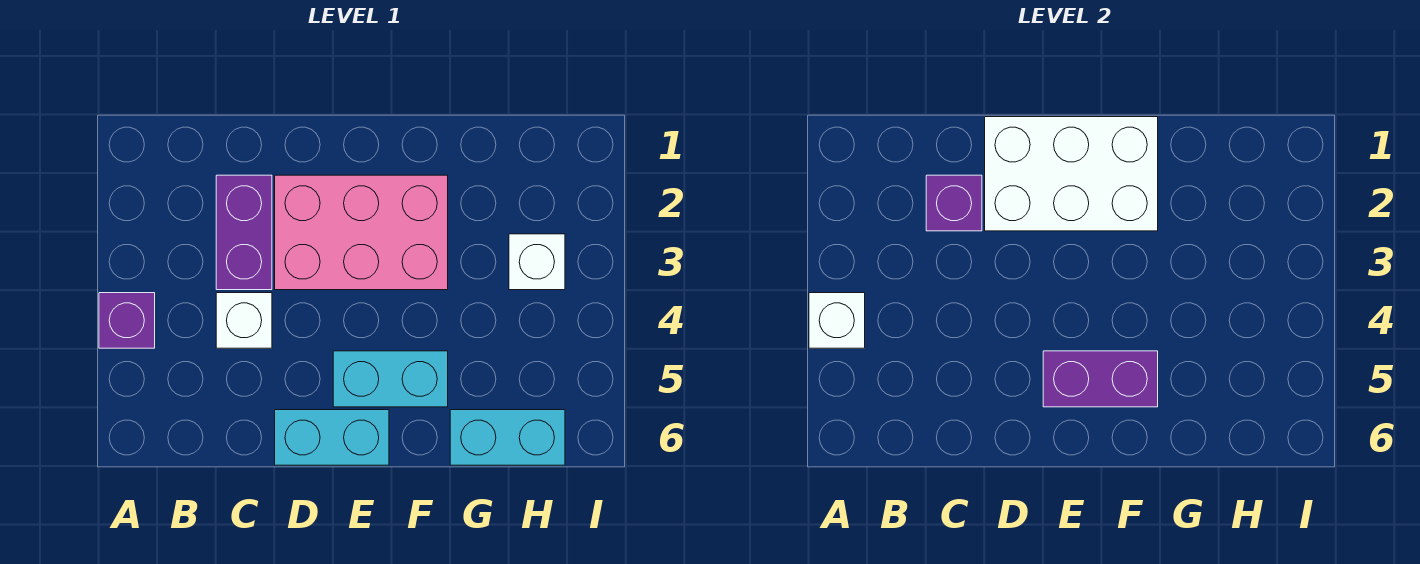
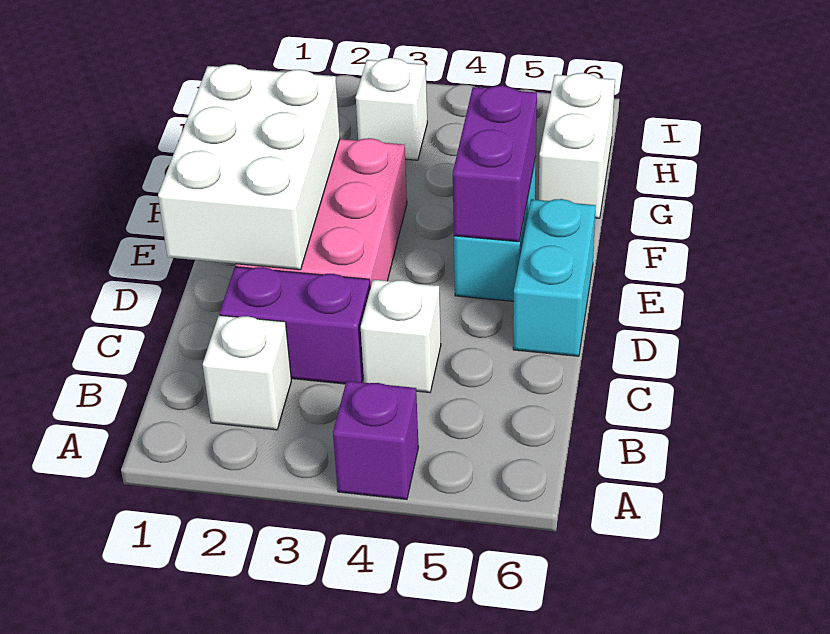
white 1x1 brick [809,293,865,348] -> white 1x1 brick moved to [203,315,291,430]
purple 1x1 brick [926,175,982,231] -> none
cyan 1x2 brick [450,410,565,465] -> white 1x2 brick [539,73,615,218]

